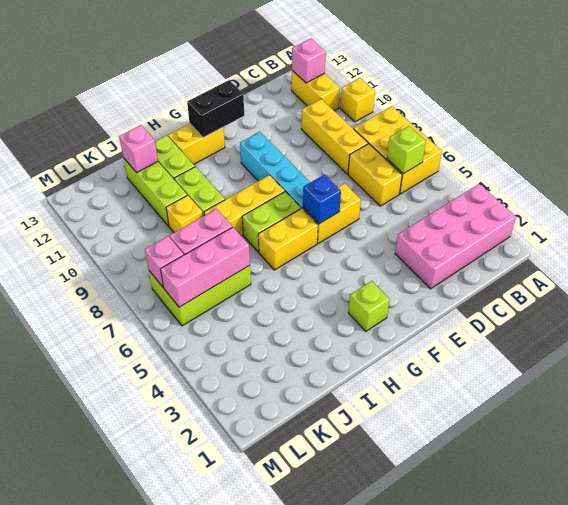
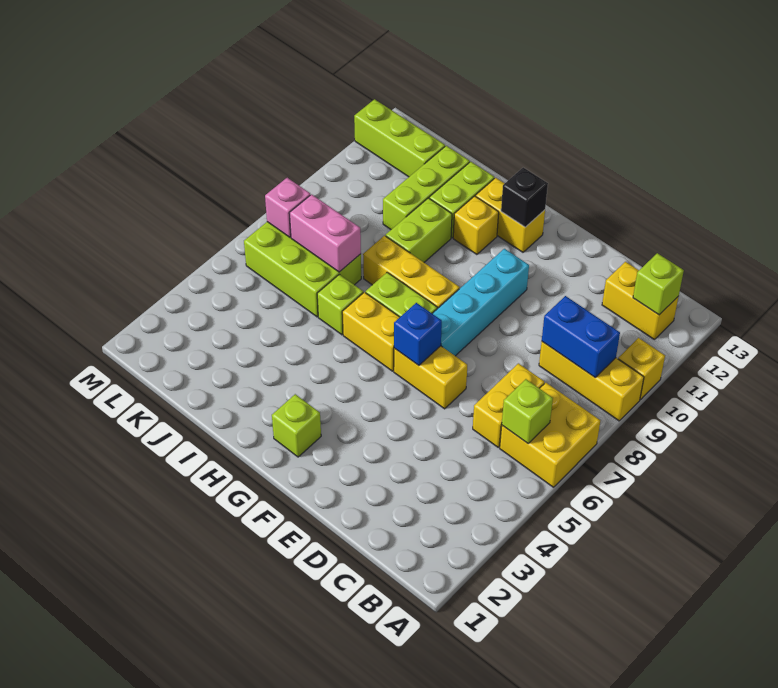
pink 2x4 brick [395,184,516,289] -> none
yellow 2x3 brick [354,107,442,194] -> yellow 2x2 brick [500,383,600,487]
none -> blue 1x2 brick [542,296,620,377]
yellow 1x2 brick [292,71,340,111] -> yellow 1x2 brick turned to [602,262,679,340]
pink 1x1 brick [292,39,326,83] -> lime 1x1 brick [633,253,684,315]
yellow 1x3 brick [302,99,368,174] -> yellow 1x3 brick turned to [539,342,644,421]
black 1x2 brick [187,80,244,138] -> black 1x1 brick [501,168,548,227]
none -> lime 1x1 brick [317,274,363,335]
pink 1x3 brick [161,227,250,307] -> none
yellow 1x1 brick [166,195,203,232] -> yellow 1x1 brick moved to [453,196,499,255]
pink 1x1 brick [119,125,158,173] -> none
none -> lime 1x3 brick [354,99,445,177]

